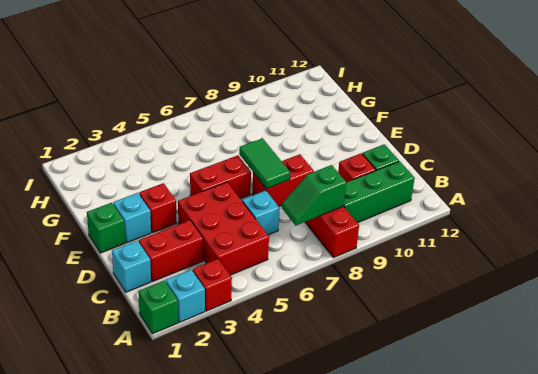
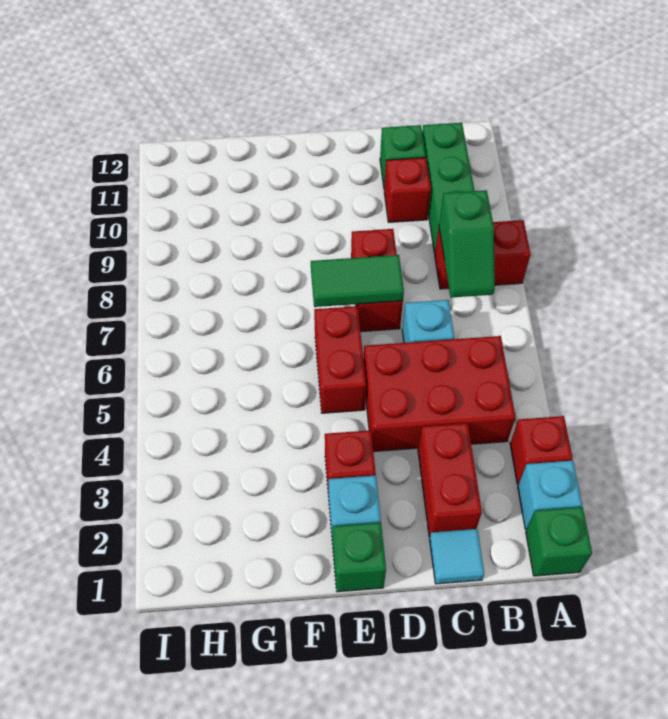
cyan 1x1 brick [112,241,151,292] -> cyan 1x1 tile [430,529,484,584]

